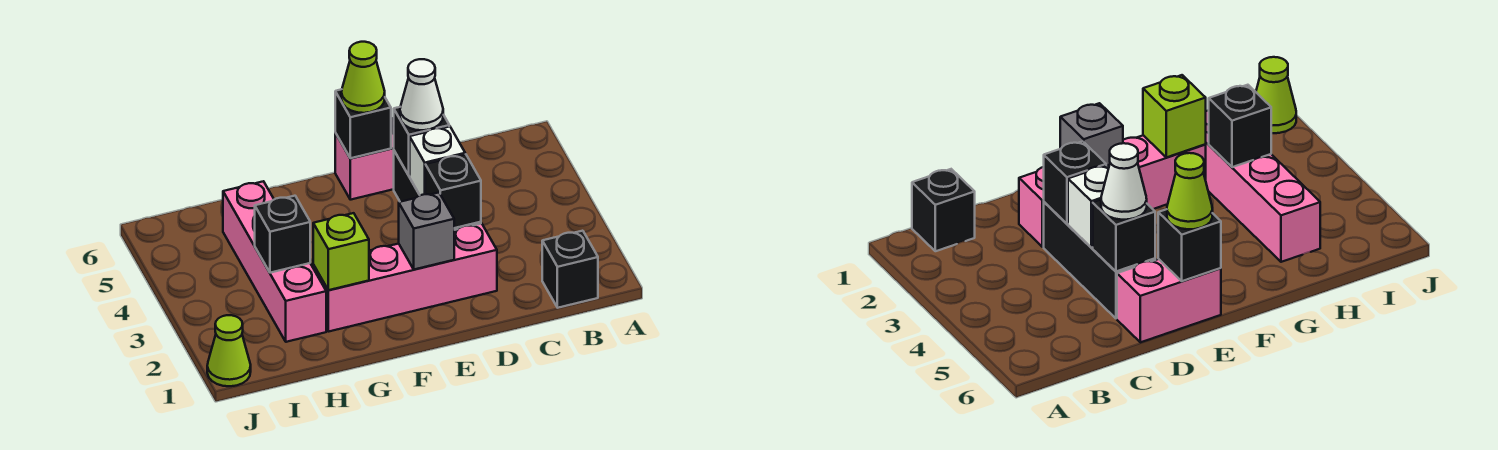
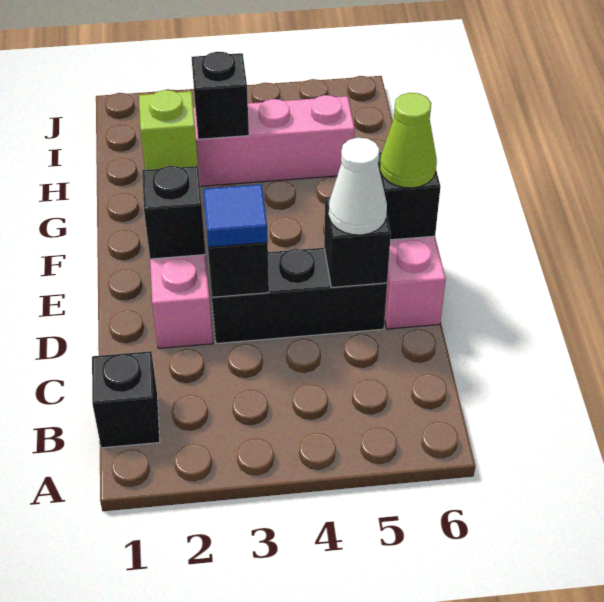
none -> blue 1x1 tile [203,184,268,247]
white 1x1 brick [410,126,465,195] -> none
grey 1x1 brick [399,193,454,269] -> black 1x1 brick [142,166,206,259]
lime 1x1 cone [207,315,251,386] -> none

